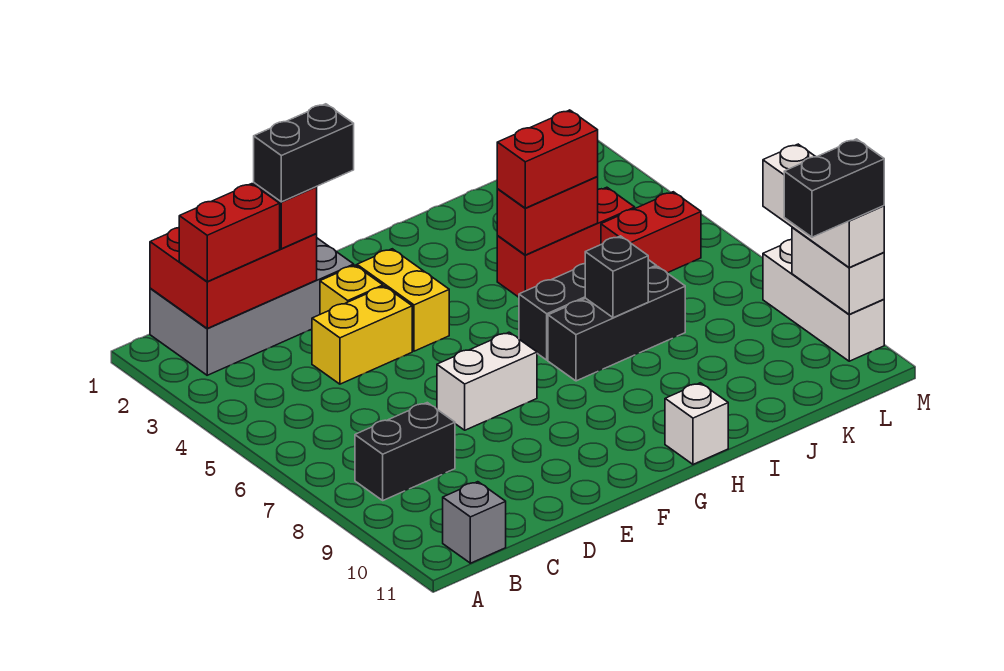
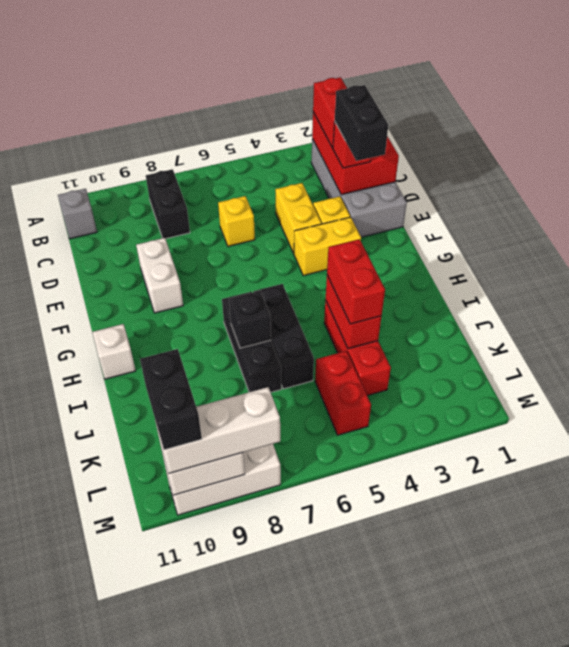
none -> yellow 1x1 brick [218,196,255,246]
white 1x2 brick [437,332,537,430] -> white 1x2 brick moved to [136,238,183,313]

